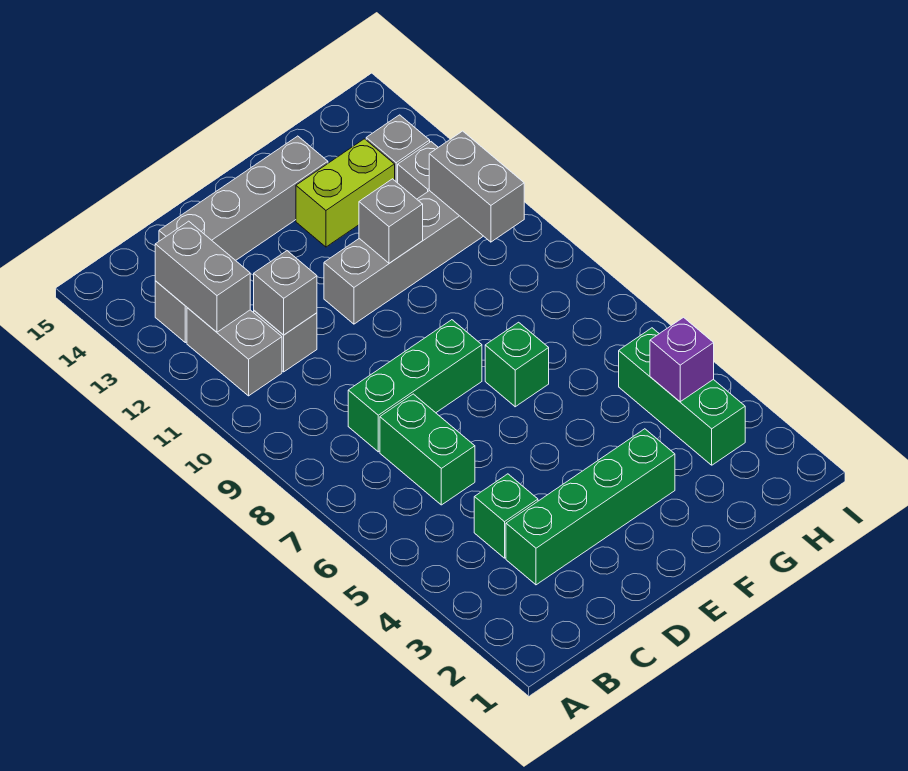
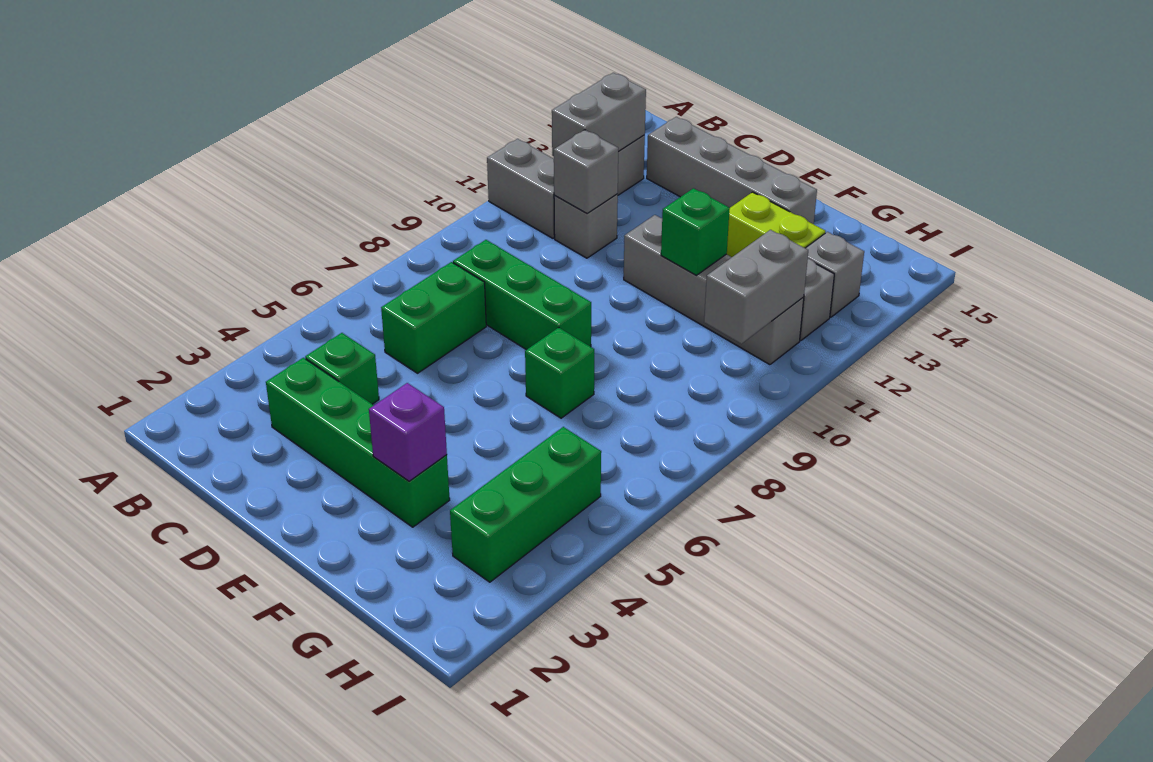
grey 1x2 brick [187,308,282,396] -> grey 1x2 brick turned to [487,139,555,238]
grey 1x1 brick [359,179,423,263] -> green 1x1 brick [661,188,730,275]
purple 1x1 brick [650,317,714,402] -> purple 1x1 brick moved to [369,383,447,481]

